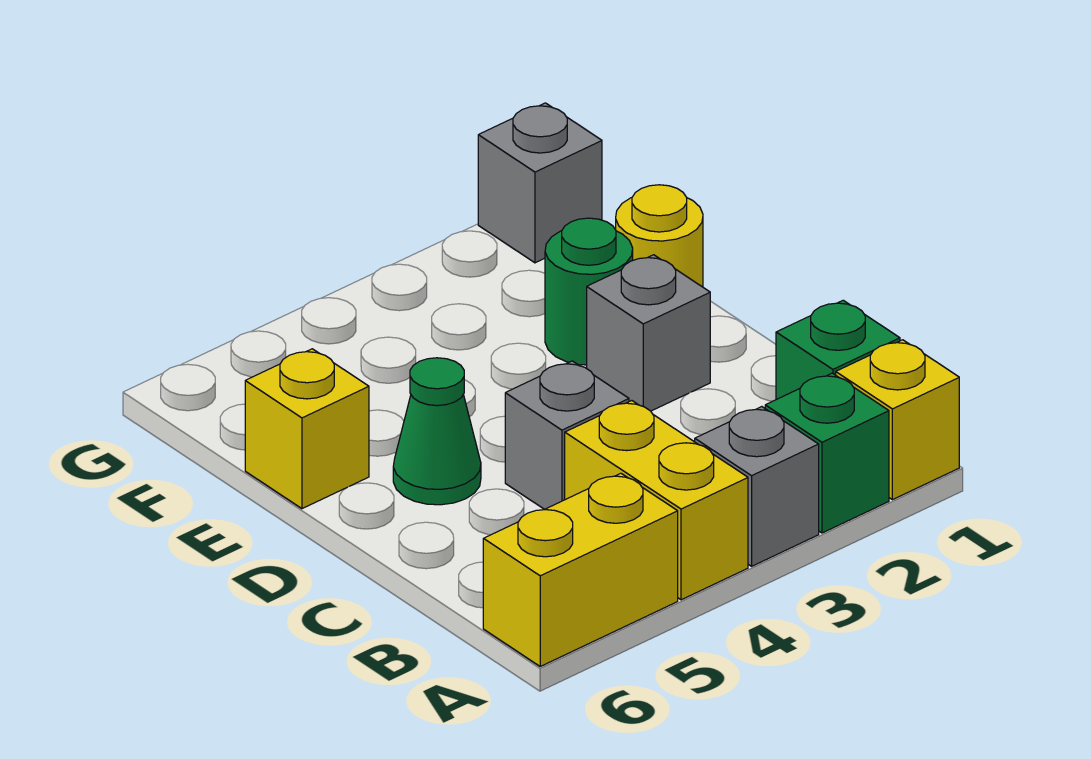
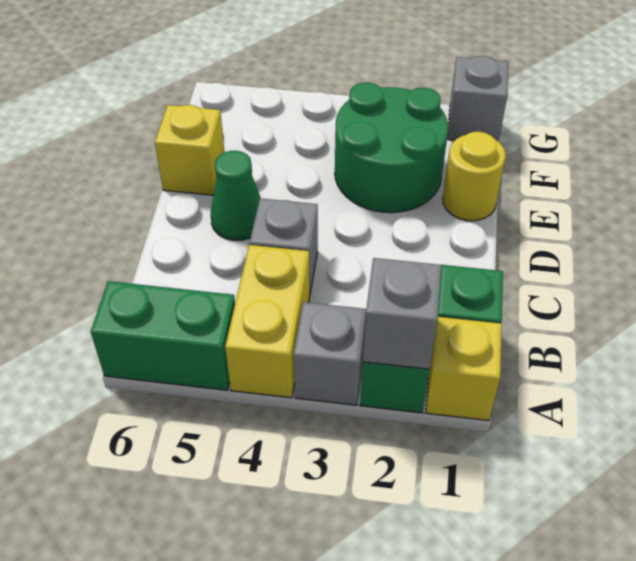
yellow 1x2 brick [483,473,678,666] -> green 1x2 brick [91,281,235,390]
grey 1x1 brick [587,255,710,411] -> grey 1x1 brick moved to [363,258,442,369]
green 1x1 round brick [545,218,633,365] -> green 2x2 round brick [335,82,448,213]

